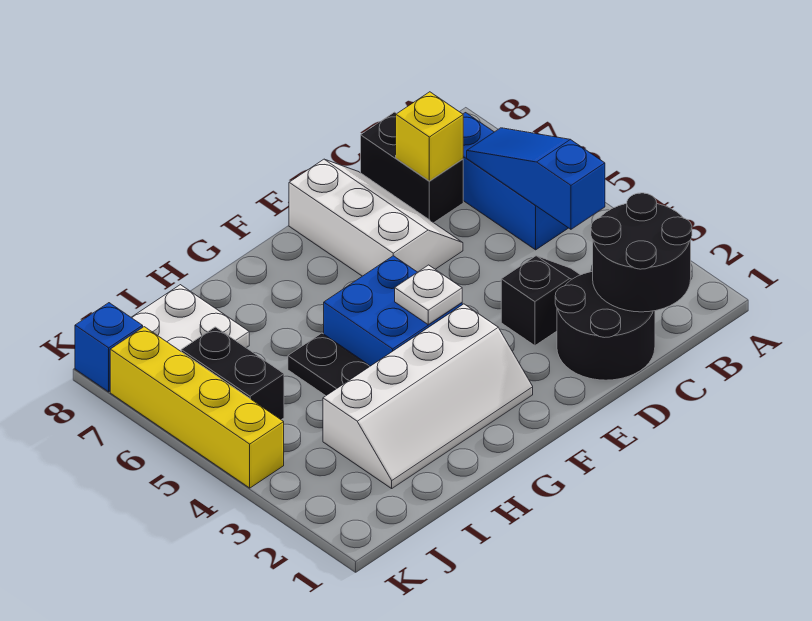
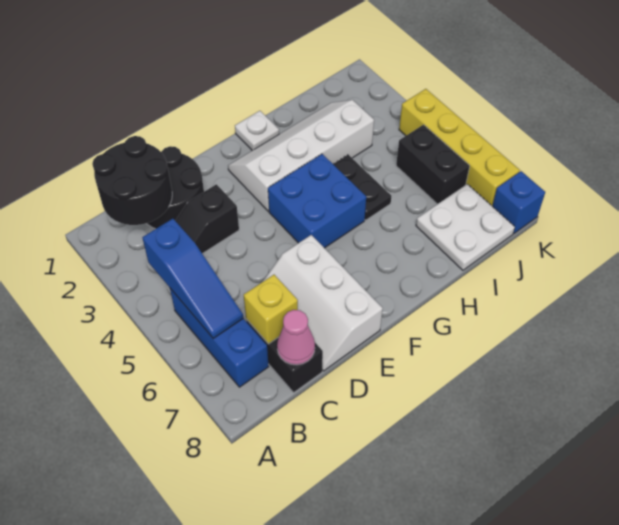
none -> pink 1x1 cone [277,310,315,365]
white 1x1 plate [395,265,462,324] -> white 1x1 plate moved to [235,111,279,151]

